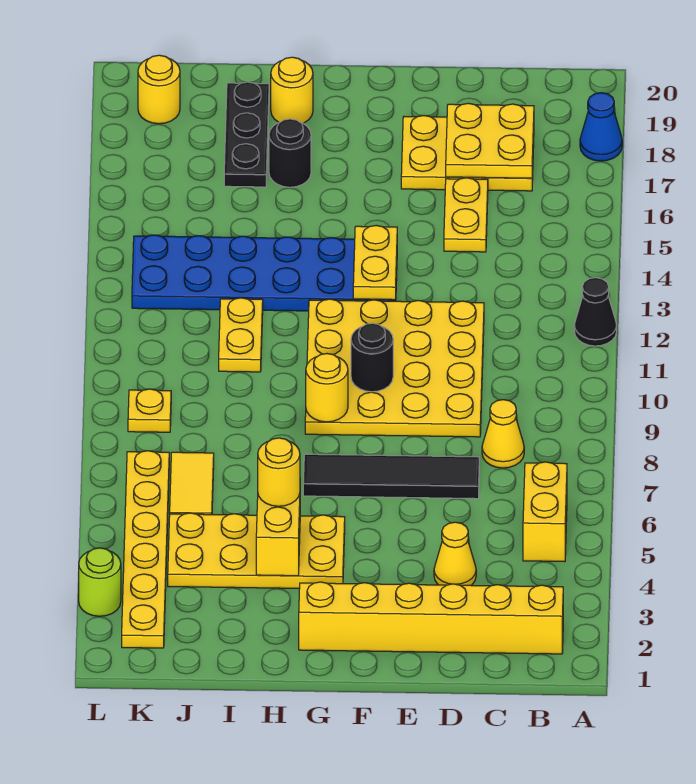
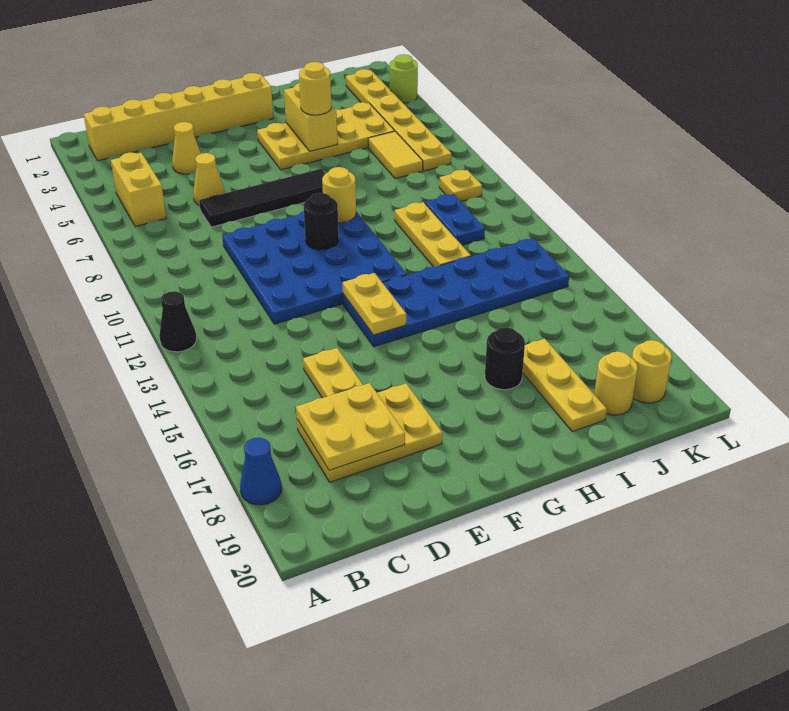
yellow 1x1 cone [482,400,524,468] -> yellow 1x1 cone moved to [193,153,225,205]
yellow 4x4 plate [305,299,484,437] -> blue 4x4 plate [222,211,407,324]
yellow 1x1 round brick [271,57,313,123] -> yellow 1x1 round brick moved to [594,352,638,415]
yellow 1x2 plate [219,298,263,372] -> yellow 1x3 plate [395,202,471,267]
black 1x3 plate [224,82,269,187] -> yellow 1x3 plate [523,339,607,432]
none -> blue 1x2 plate [425,194,485,245]

